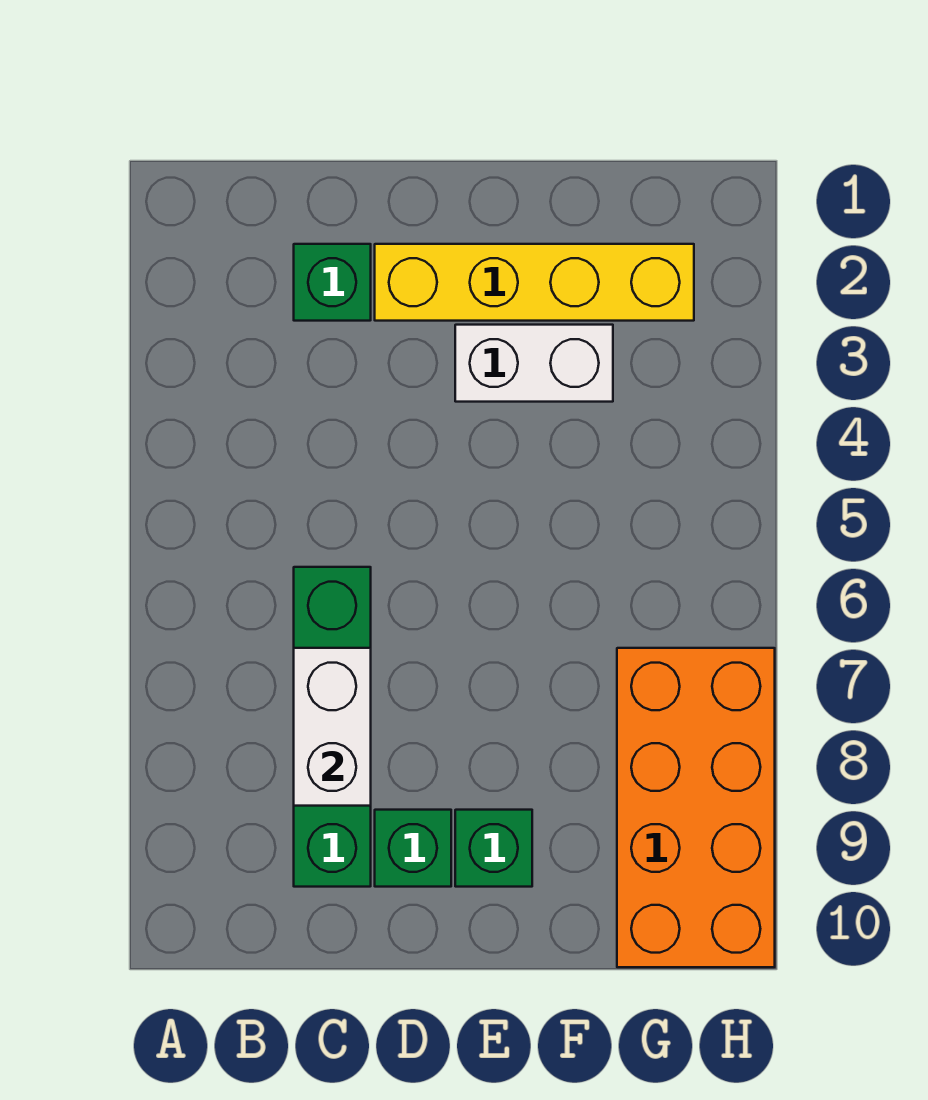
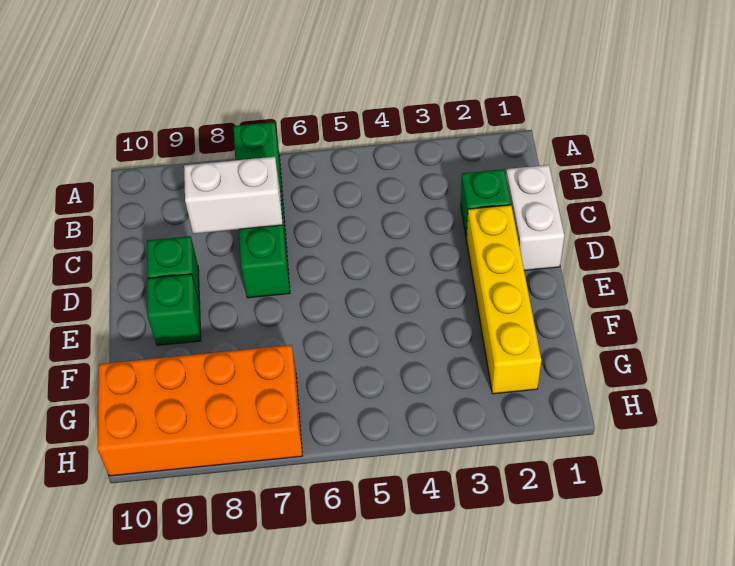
green 1x4 brick [294,567,371,887] -> green 1x4 brick turned to [234,122,290,298]
white 1x2 brick [455,325,613,402] -> white 1x2 brick moved to [506,165,564,271]

